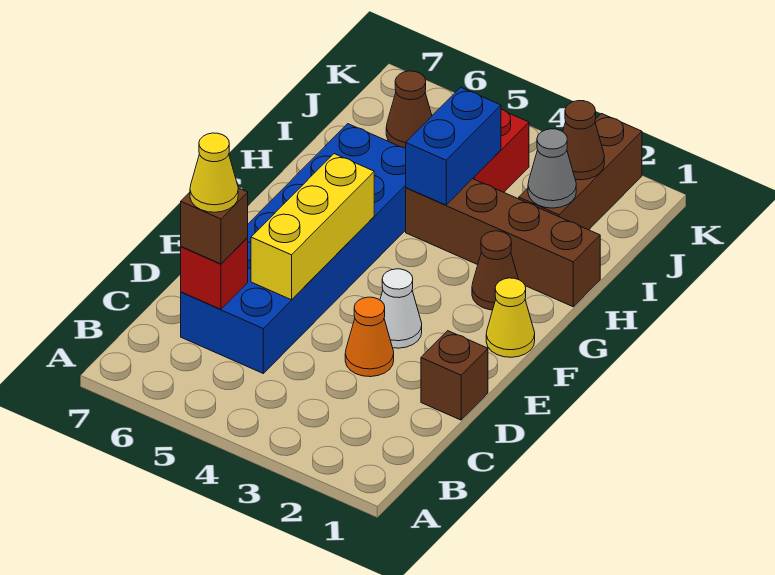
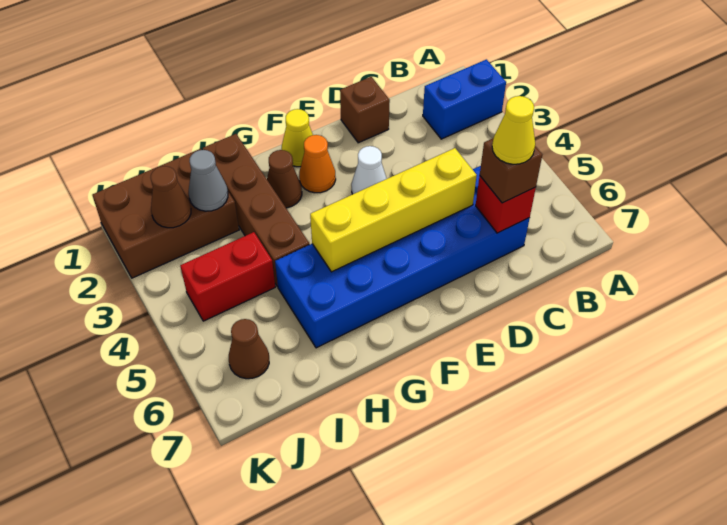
orange 1x1 cone [345,297,394,377] -> orange 1x1 cone moved to [299,135,336,193]
yellow 1x3 brick [251,154,374,300] -> yellow 1x4 brick [310,148,477,272]
blue 1x2 brick [406,87,501,205] -> blue 1x2 brick moved to [423,59,506,139]
brown 1x3 brick [519,114,642,230] -> brown 2x3 brick [92,149,239,278]

